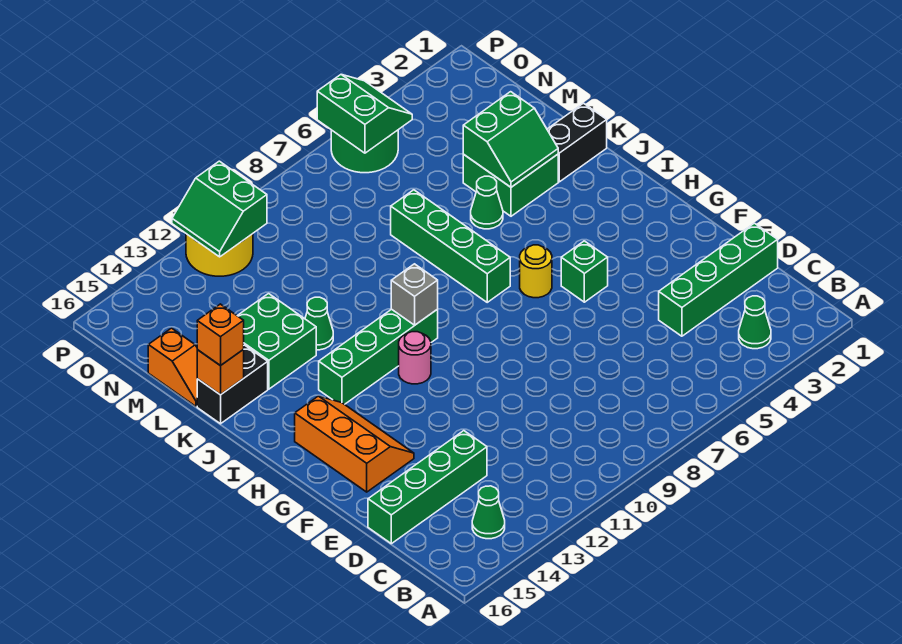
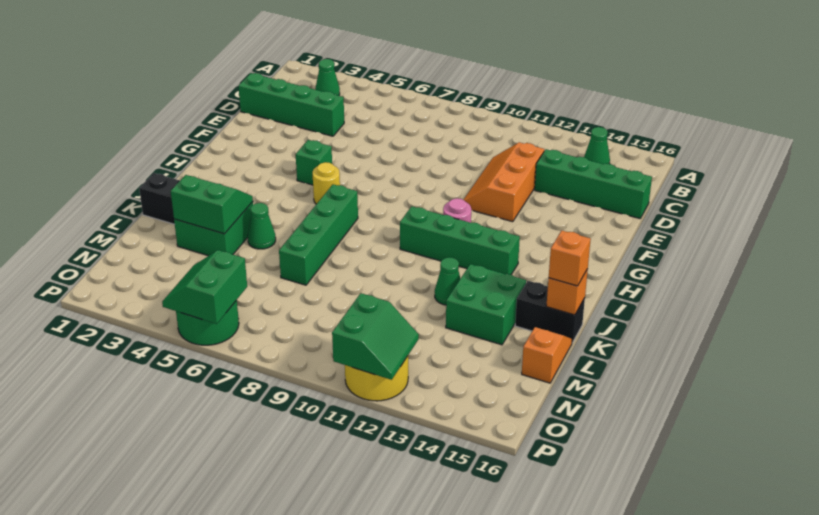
orange 2x3 slope [295,396,414,492] -> orange 2x3 slope moved to [464,142,544,222]
grey 1x1 brick [391,264,438,325] -> none

